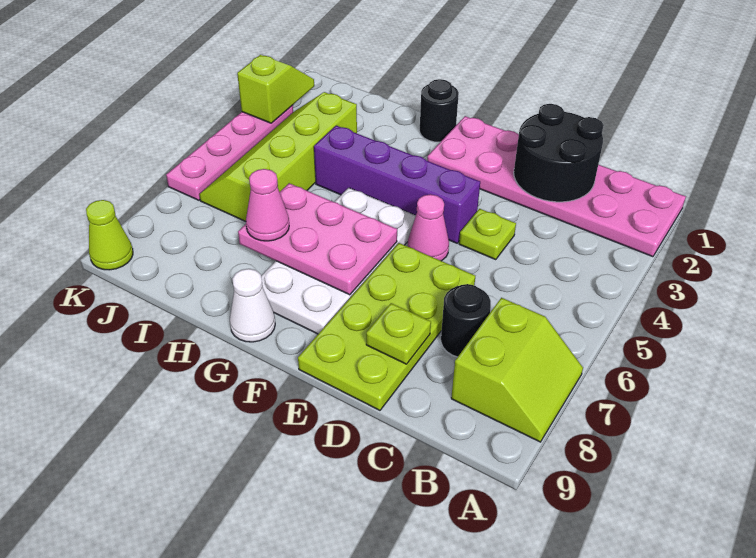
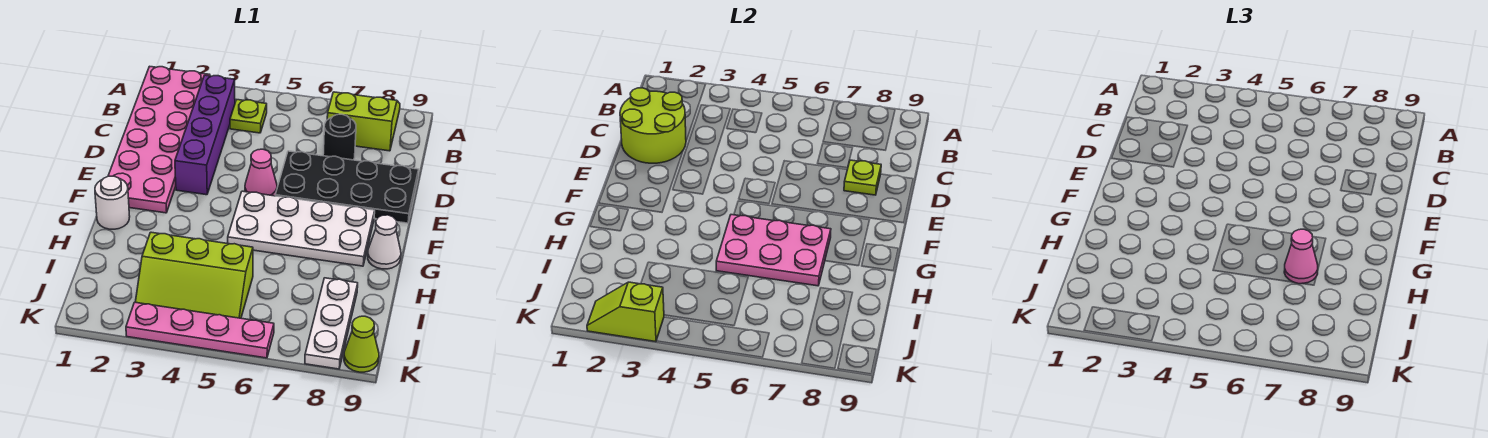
black 2x2 round brick [514,104,604,202] -> lime 2x2 round brick [620,88,686,163]
lime 1x1 plate [459,209,516,260] -> lime 1x1 plate moved to [230,100,267,133]
lime 2x4 plate [298,243,475,410] -> black 2x4 plate [275,151,419,223]
purple 1x4 brick [314,126,480,243] -> purple 1x4 brick moved to [175,75,235,195]
pink 2x3 plate [238,183,397,295] -> pink 2x3 plate turned to [716,215,831,286]
black 1x1 round brick [420,79,459,142] -> white 1x1 round brick [95,176,130,229]
lime 2x4 slope [199,92,357,221] -> lime 2x3 slope [135,232,253,318]
none -> white 1x3 plate [305,278,358,369]

